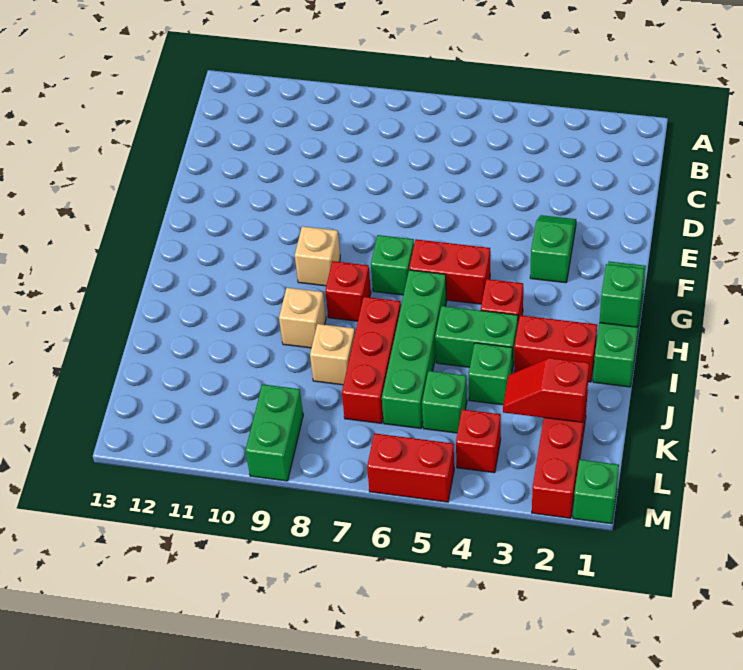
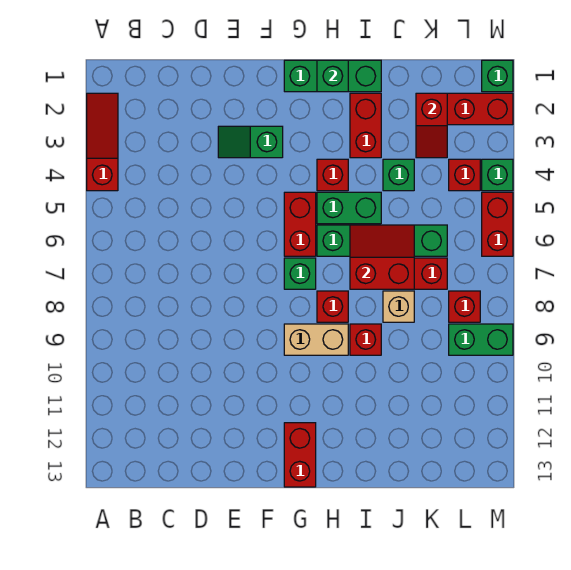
none -> red 1x3 slope [87,93,118,191]
tan 1x1 brick [295,226,340,286] -> tan 1x2 brick [284,324,348,355]
none -> red 1x2 brick [284,423,316,487]
green 1x2 brick [435,306,518,371] -> green 1x2 brick turned to [317,192,381,224]
none -> red 2x2 slope [350,225,414,289]
tan 1x1 brick [279,288,326,348] -> red 1x1 brick [350,324,381,355]
green 1x1 brick [422,371,467,433] -> green 1x1 brick moved to [482,159,513,191]
none -> red 1x1 brick [449,291,480,322]

